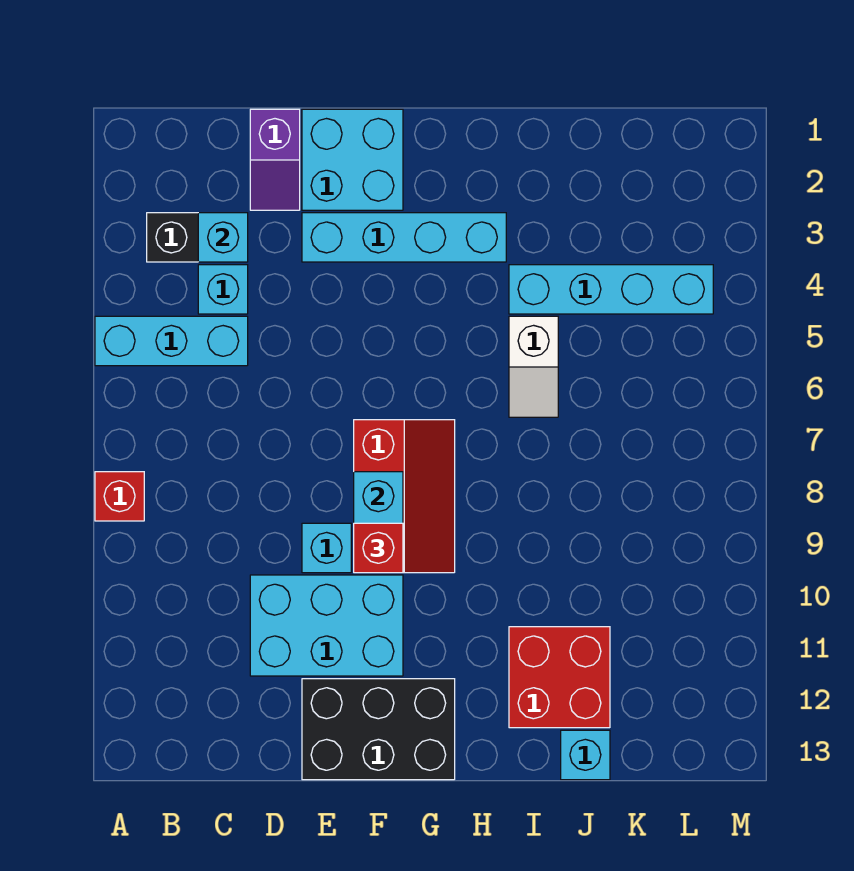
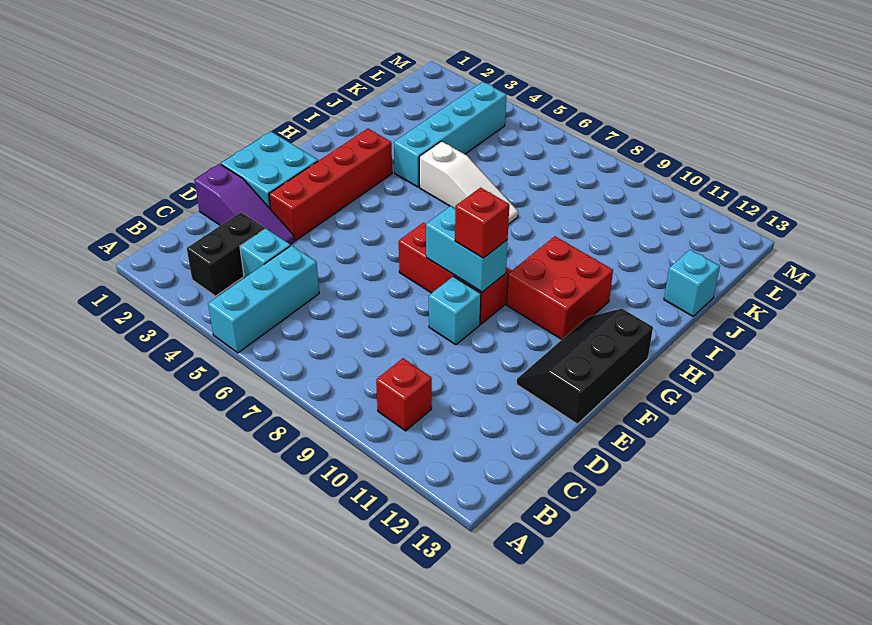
red 1x1 brick [95,472,144,521] -> red 1x1 brick moved to [376,358,432,431]
cyan 1x1 brick [198,213,248,262] -> none
purple 1x2 slope [250,109,300,210] -> purple 1x3 slope [194,164,295,244]
cyan 2x3 brick [250,575,403,676] -> none
cyan 1x4 brick [302,213,506,262] -> red 1x4 brick [269,129,392,240]
black 2x3 brick [302,679,455,780] -> black 2x3 slope [517,309,653,424]
white 1x2 slope [509,316,558,417] -> white 1x3 slope [419,141,518,224]
red 2x2 brick [509,627,610,728] -> red 2x2 brick moved to [507,236,613,339]

